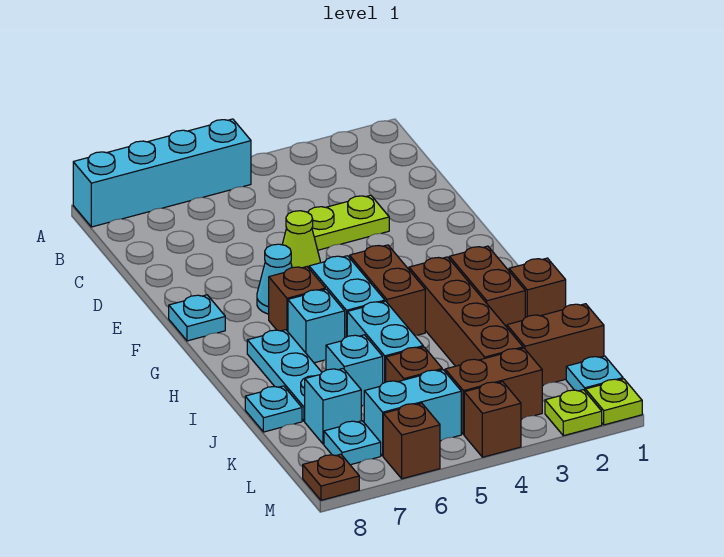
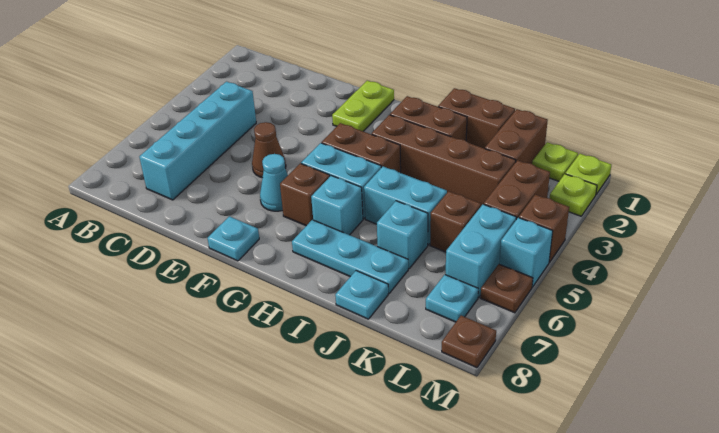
cyan 1x4 brick [73,119,251,227] -> cyan 1x4 brick moved to [140,82,256,200]
lime 1x2 plate [308,195,389,250] -> lime 1x2 plate moved to [332,81,394,131]
lime 1x1 cone [282,211,320,268] -> brown 1x1 cone [252,122,286,178]
brown 1x1 brick [509,258,566,317] -> brown 1x2 brick [438,88,515,149]
cyan 1x1 brick [305,369,361,444] -> cyan 1x1 brick moved to [499,218,553,287]
cyan 1x1 plate [566,356,623,392] -> lime 1x1 plate [532,142,578,181]
brown 1x1 brick [383,403,440,479] -> brown 1x1 plate [481,264,533,313]

